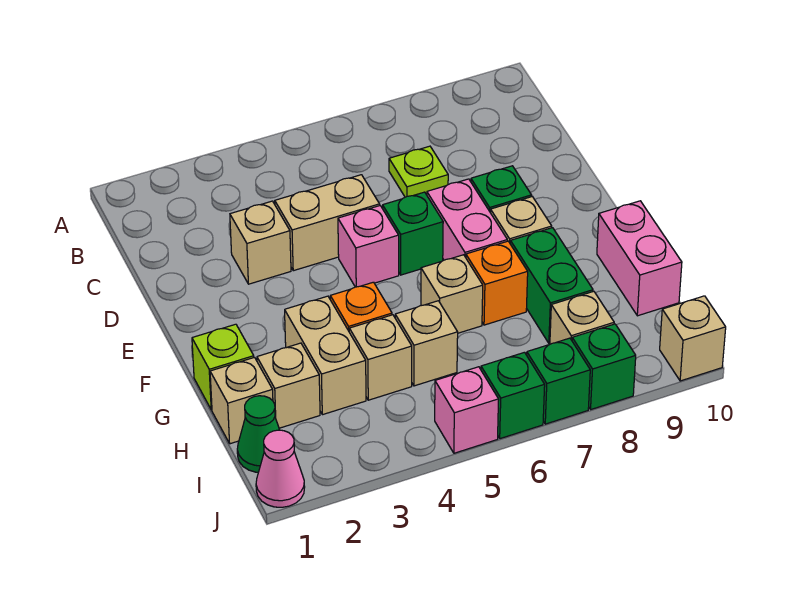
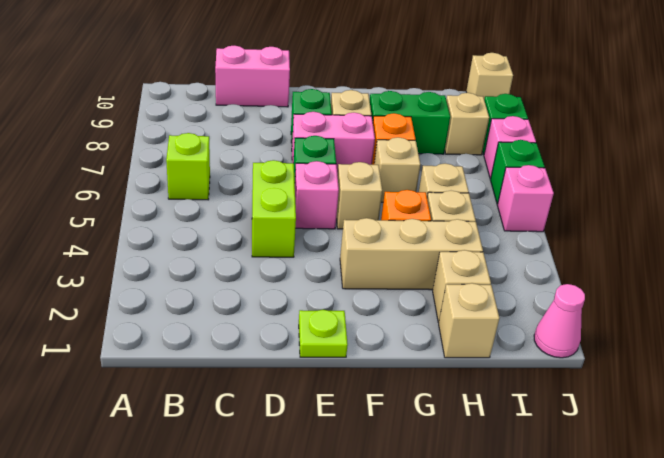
lime 1x1 plate [389,146,448,197] -> lime 1x1 plate moved to [299,310,348,357]
tan 1x1 brick [230,201,291,284] -> tan 1x1 brick moved to [336,162,382,229]
tan 1x2 brick [275,175,380,271] -> lime 1x2 brick [252,160,296,257]
lime 1x1 brick [192,324,254,410] -> lime 1x1 brick moved to [166,133,210,200]
tan 1x2 brick [285,296,366,415] -> tan 1x3 brick [340,218,483,290]
pink 1x2 brick [597,201,682,316] -> pink 1x2 brick moved to [215,46,290,107]
green 1x1 cone [237,396,280,472] -> none
green 1x1 brick [527,338,590,424] -> pink 1x1 brick [484,116,536,179]

